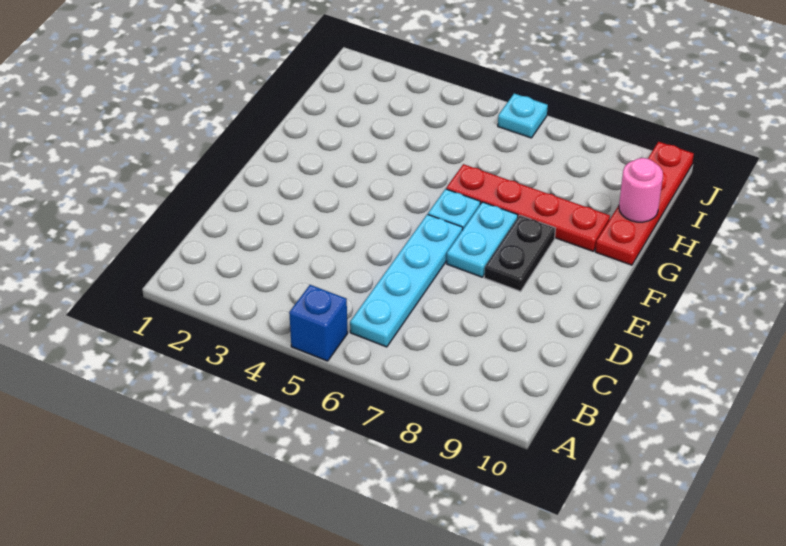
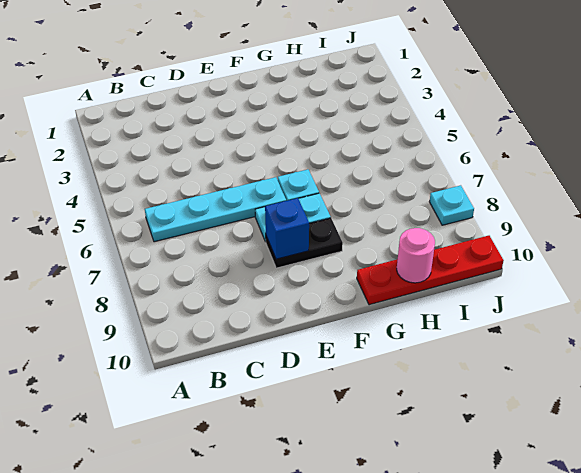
blue 1x1 brick [289,285,348,361] -> blue 1x1 brick moved to [265,198,309,259]
red 1x4 plate [446,164,610,251] -> none
cyan 1x1 plate [498,94,548,138] -> cyan 1x1 plate moved to [429,185,474,225]

